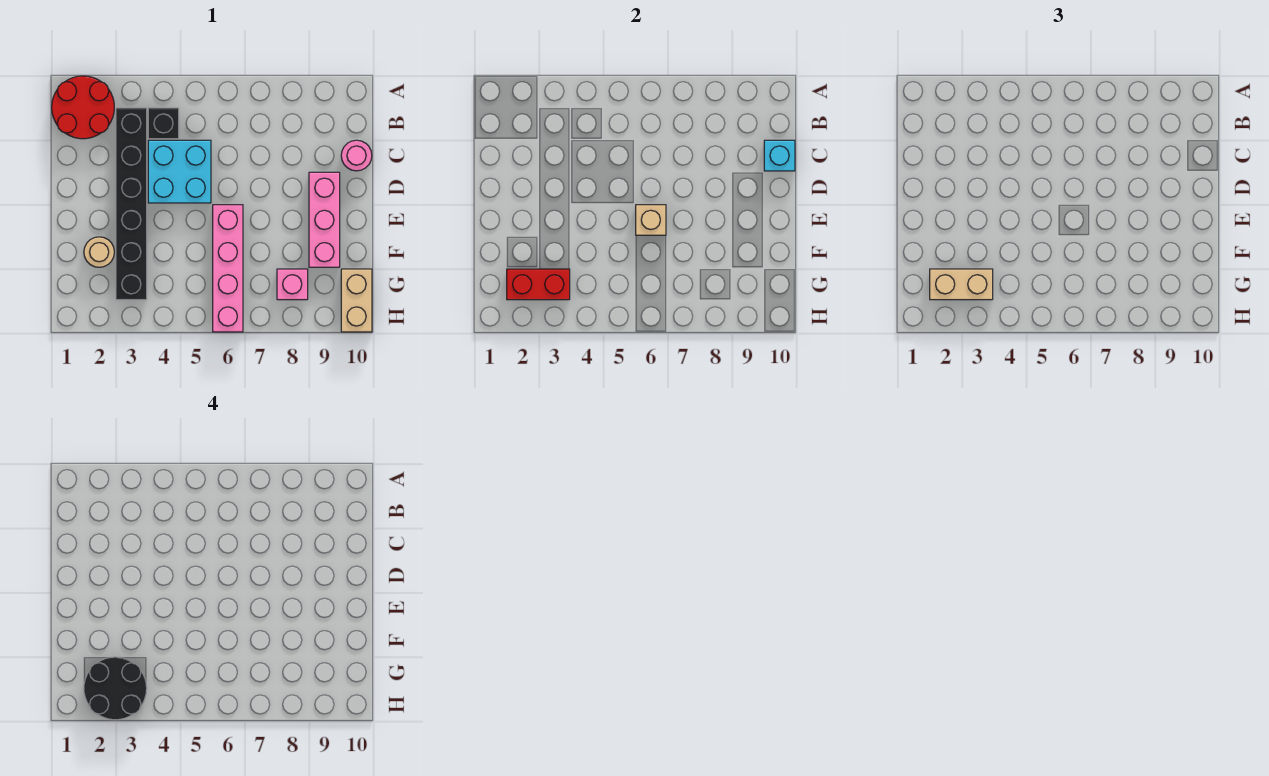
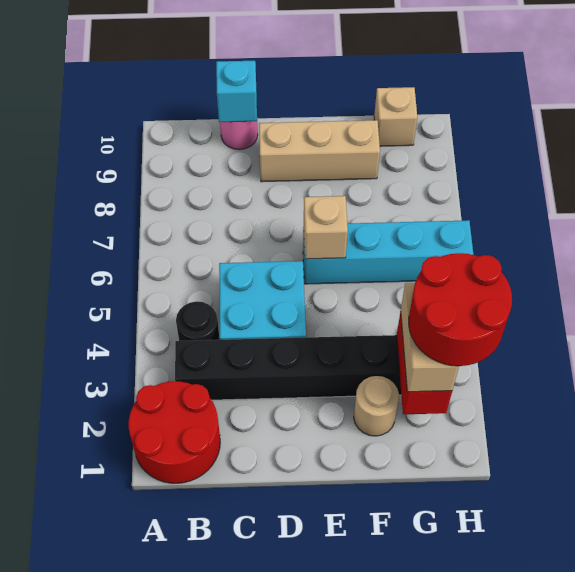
black 1x1 brick [148,108,179,139] -> black 1x1 round brick [176,301,220,341]
pink 1x3 brick [309,172,340,267] -> tan 1x3 brick [259,120,380,182]
pink 1x4 brick [213,205,243,332] -> cyan 1x4 brick [303,220,473,284]
black 2x2 round brick [84,657,147,720] -> red 2x2 round brick [409,253,512,366]
pink 1x1 brick [277,269,308,300] -> none
tan 1x2 brick [341,269,372,332] -> tan 1x1 brick [374,87,417,146]

